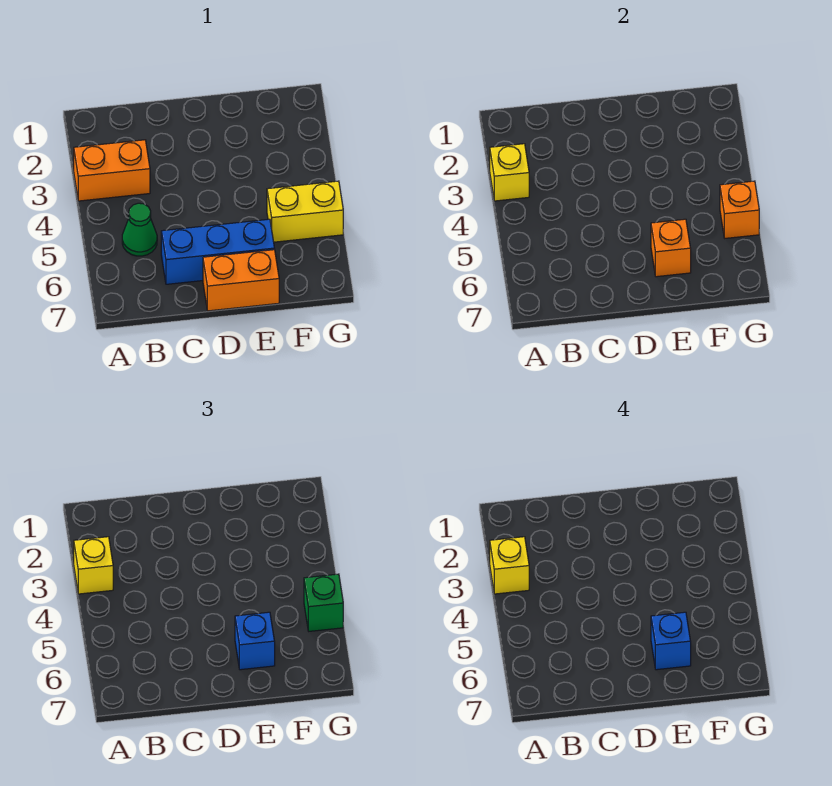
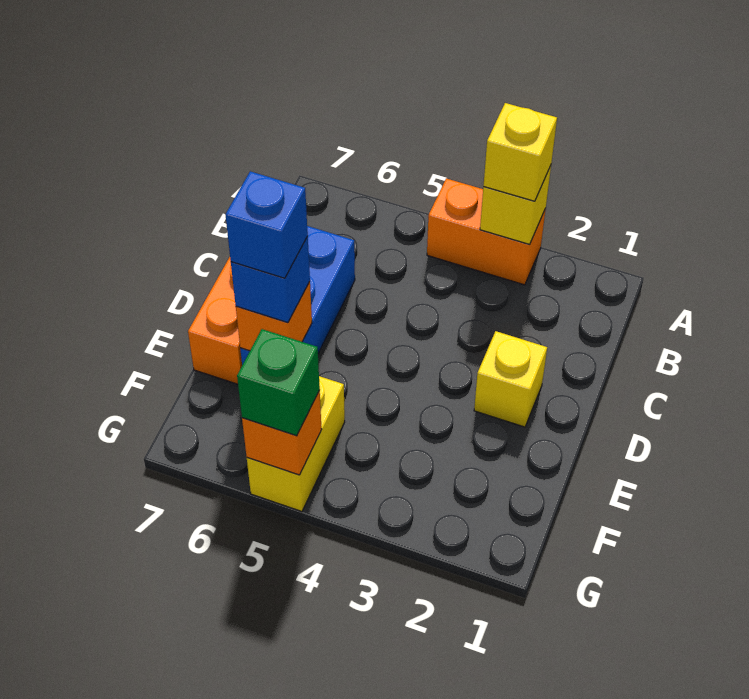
orange 1x2 brick [74,140,150,201] -> orange 1x2 brick turned to [427,178,546,285]
yellow 1x1 brick [490,537,529,594] -> yellow 1x1 brick moved to [474,331,547,427]
green 1x1 cone [122,203,157,256] -> none

